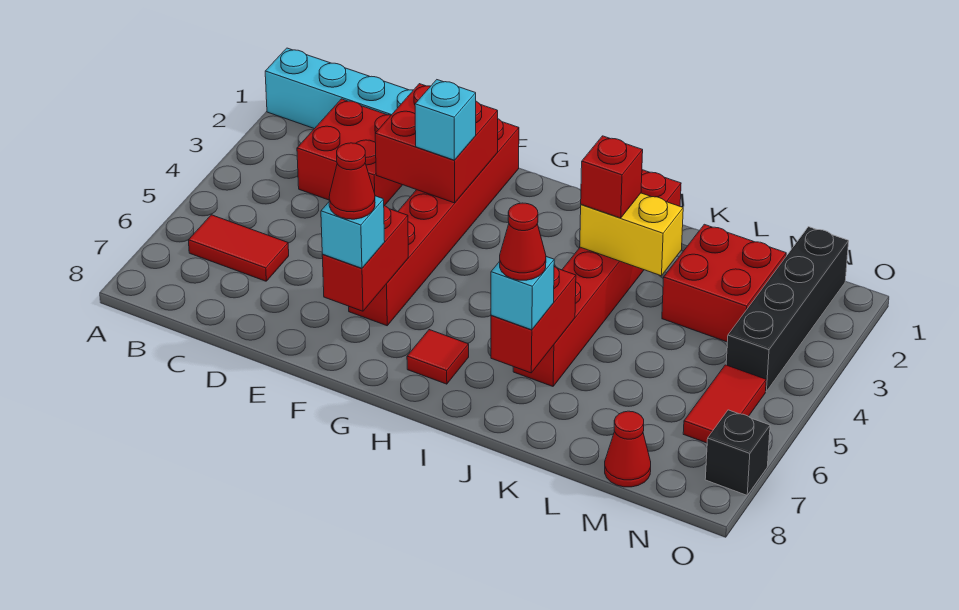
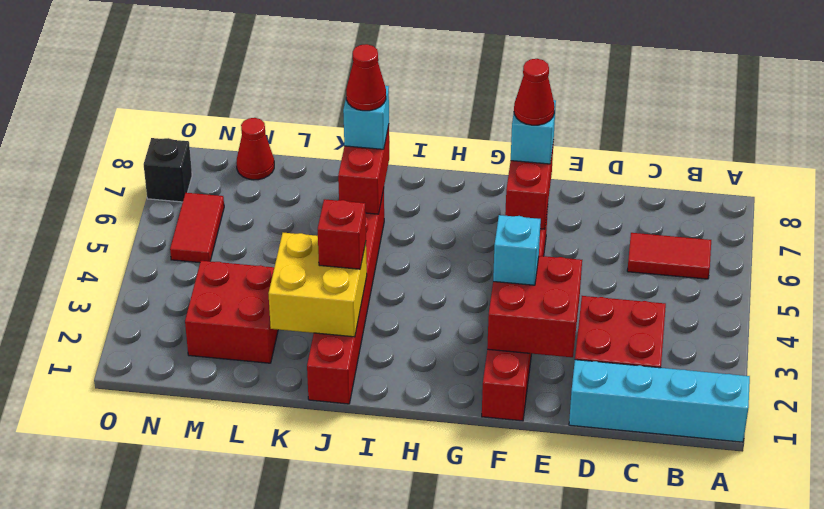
red 1x1 tile [407,330,469,384] -> none
yellow 1x2 brick [580,193,683,276] -> yellow 2x2 brick [268,233,367,337]
black 1x4 brick [726,227,849,391] -> none

